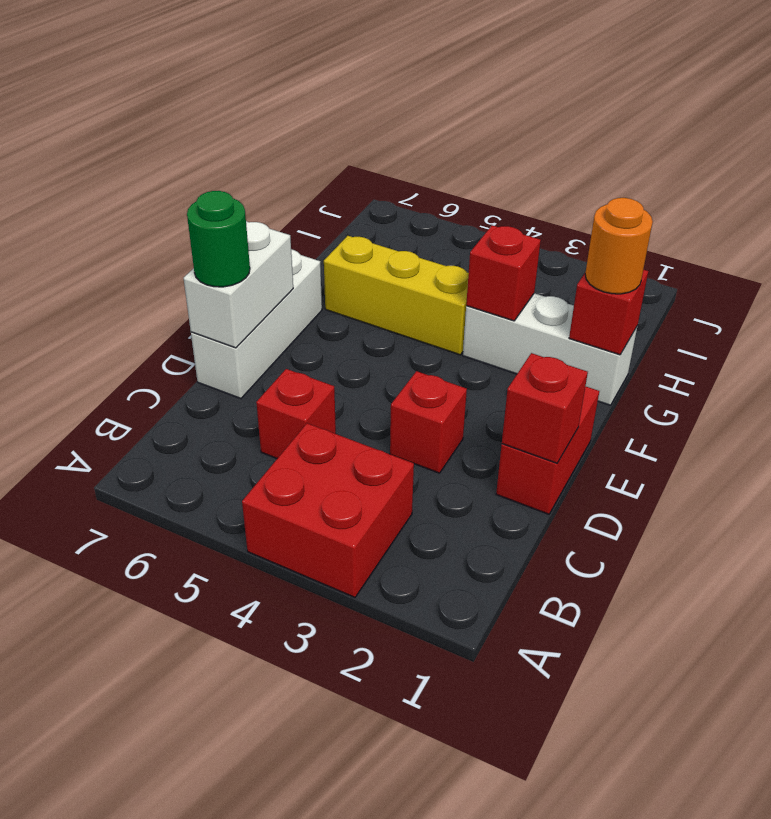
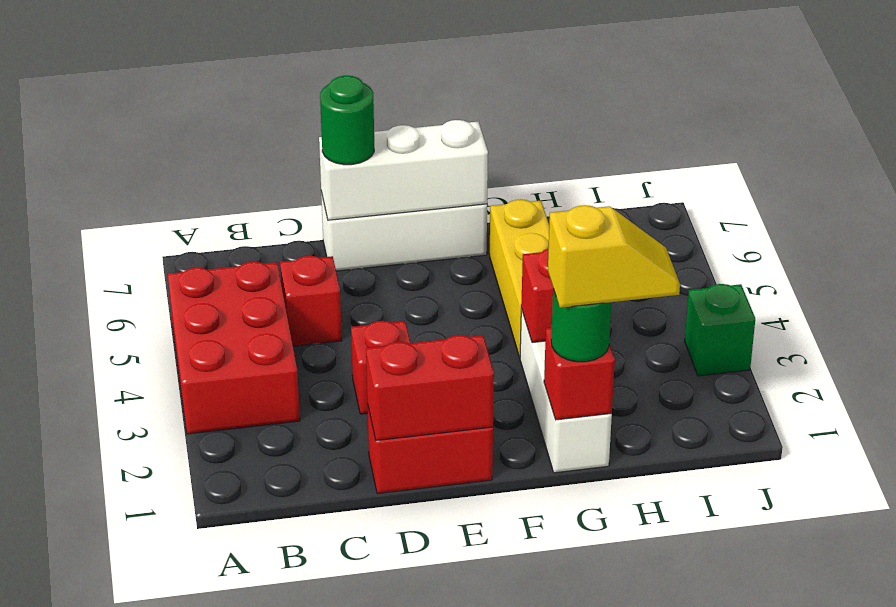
red 2x2 brick [242,423,414,597] -> red 2x3 brick [168,262,300,434]
red 1x1 brick [502,353,588,463] -> red 1x2 brick [366,335,494,441]
white 1x2 brick [184,221,293,348] -> white 1x3 brick [319,120,488,220]
orange 1x1 round brick [585,198,653,294] -> green 1x1 round brick [551,289,611,362]
none -> yellow 1x2 slope [548,205,680,308]
none -> green 1x1 brick [685,284,755,376]

